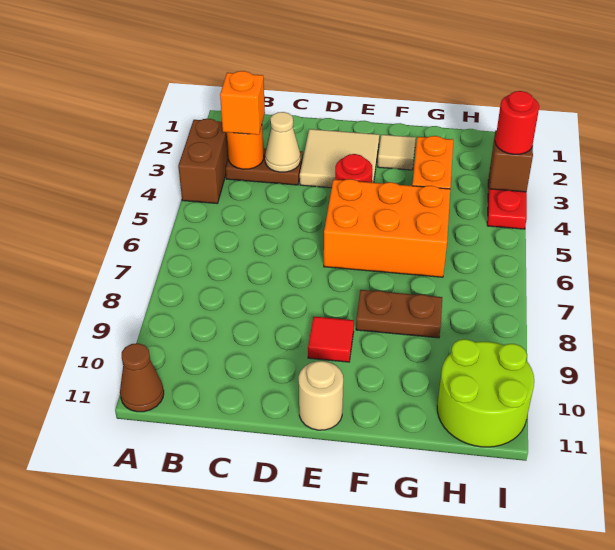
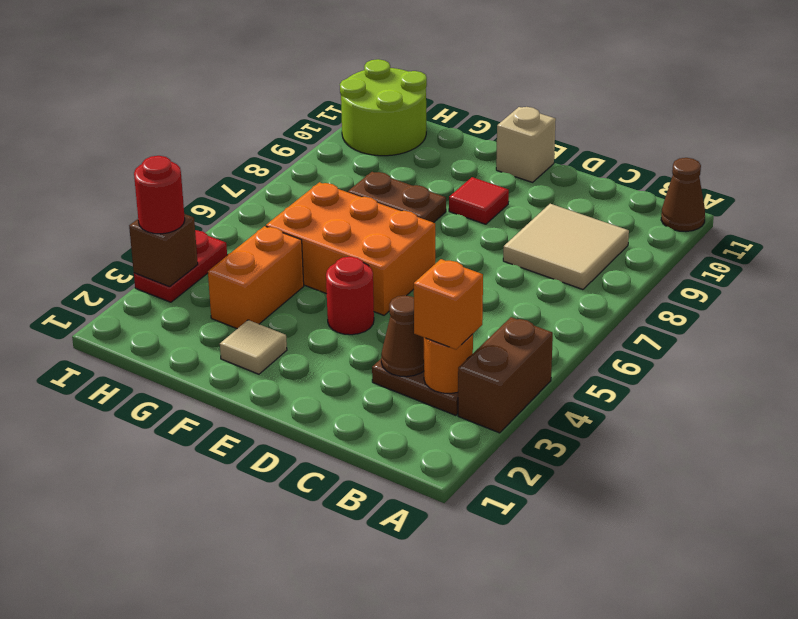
tan 1x1 cone [265,112,300,172] -> brown 1x1 cone [381,295,424,377]
tan 2x2 tile [300,129,379,188] -> tan 2x2 tile moved to [503,204,629,289]
tan 1x1 round brick [299,361,343,430] -> tan 1x1 brick [496,107,556,182]

